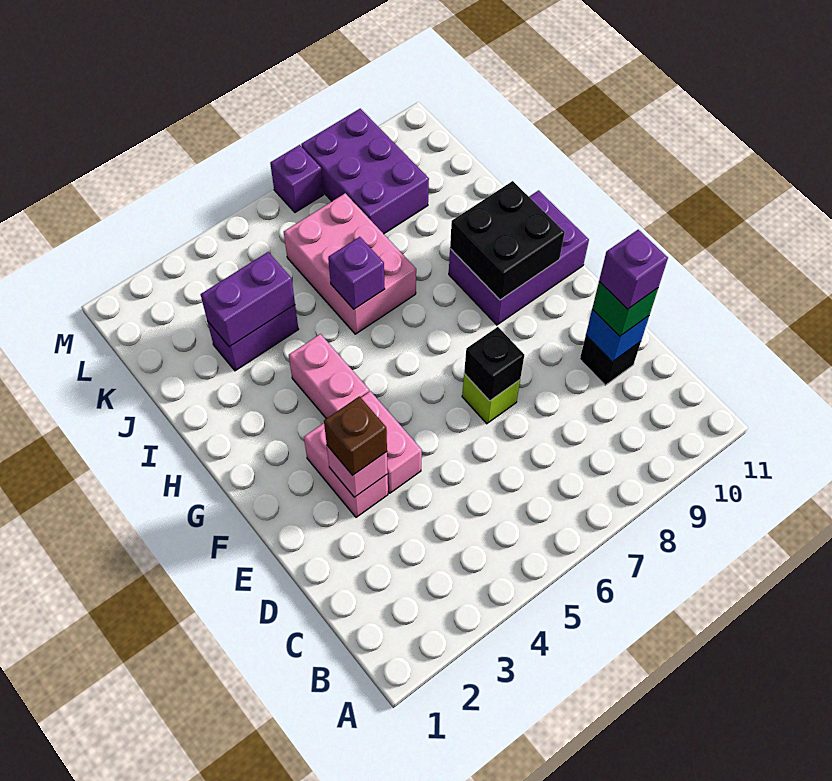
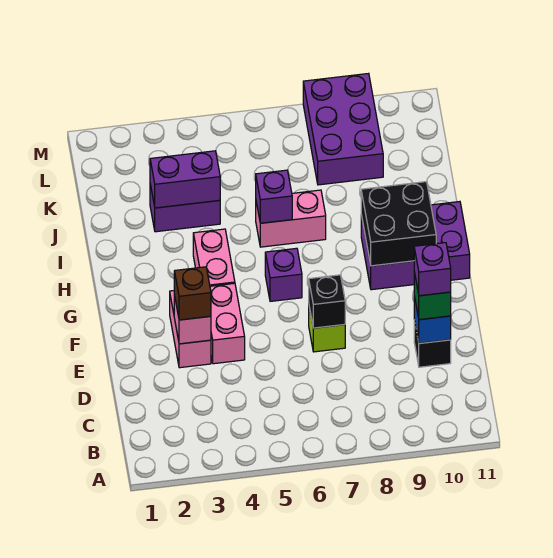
pink 2x3 brick [284,193,416,334] -> pink 1x2 brick [256,190,326,247]
purple 1x1 brick [270,145,324,212] -> purple 1x1 brick moved to [265,248,302,301]

